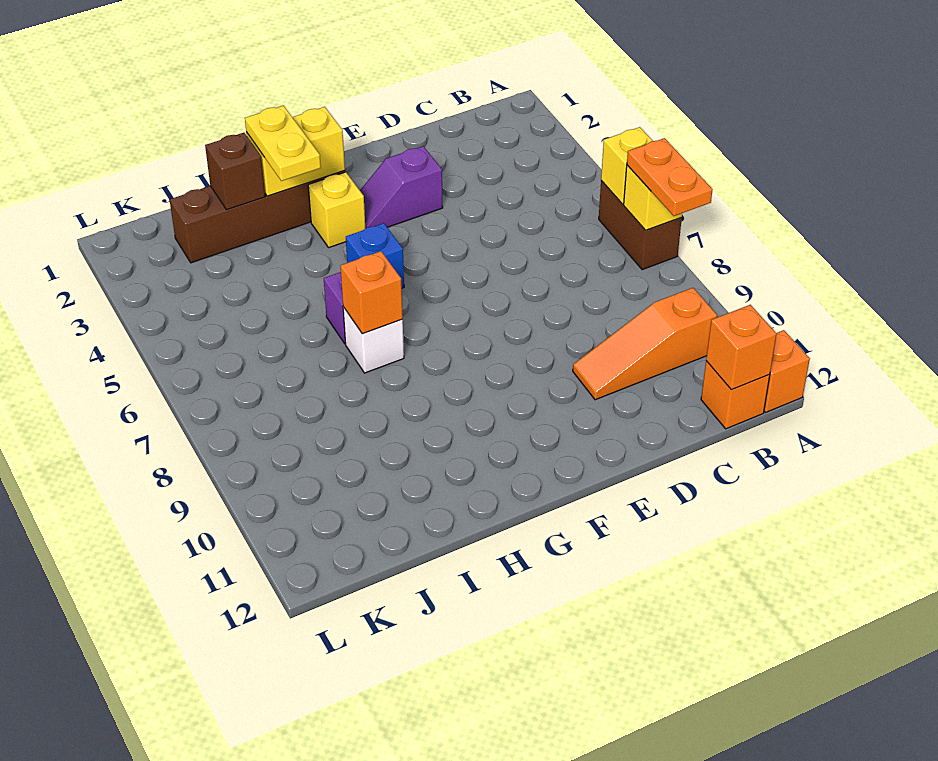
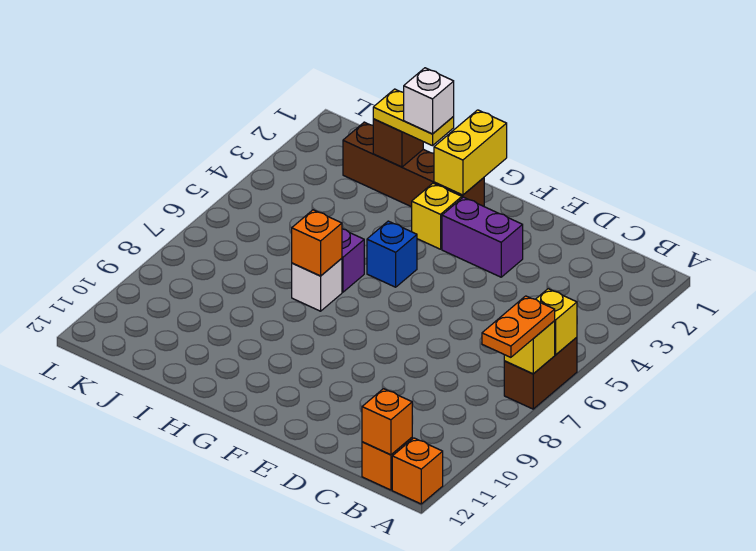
orange 1x3 slope [573,288,717,400] -> none
purple 1x2 slope [360,146,443,229] -> purple 1x2 brick [442,197,523,277]
yellow 1x2 brick [246,107,345,196] -> yellow 1x2 brick turned to [434,110,507,195]
yellow 1x2 plate [245,106,321,181] -> yellow 1x2 plate turned to [373,89,454,146]
none -> white 1x1 brick [404,68,454,134]

